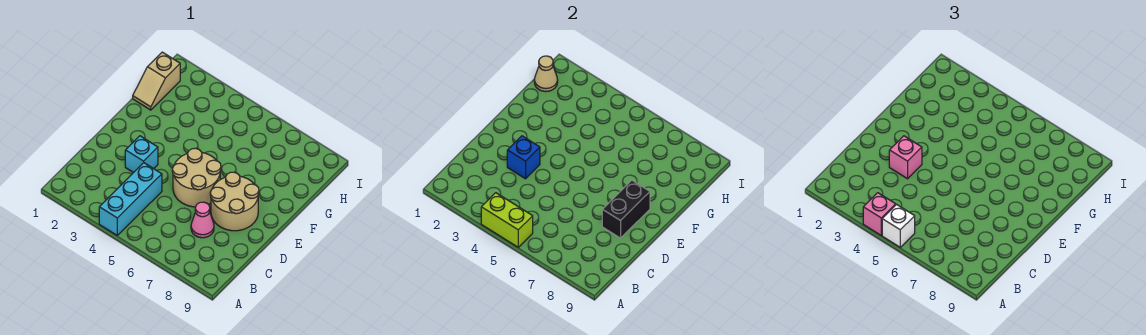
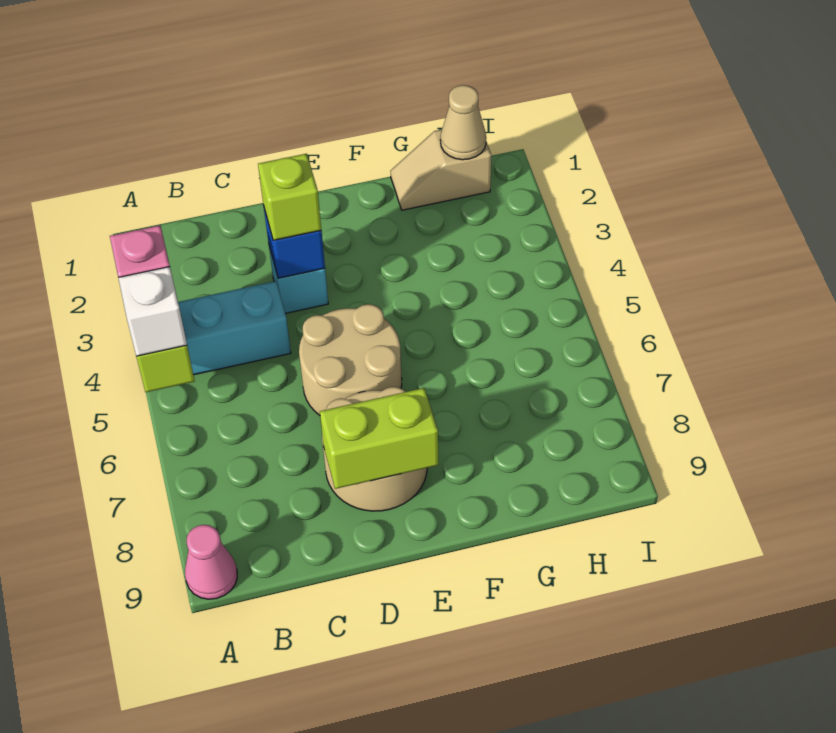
pink 1x1 cone [191,202,214,238] -> pink 1x1 cone moved to [185,525,237,599]
pink 1x1 brick [889,136,922,179] -> lime 1x1 brick [258,154,321,240]
black 1x2 brick [602,180,650,238] -> lime 1x2 brick [320,388,438,489]

